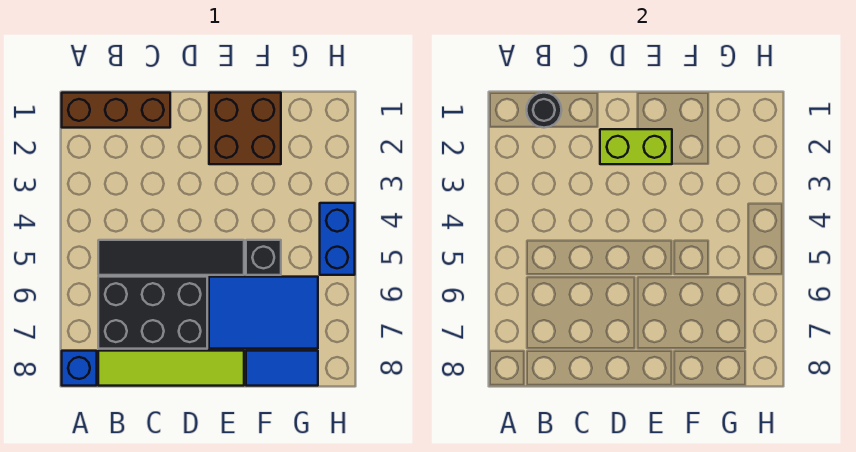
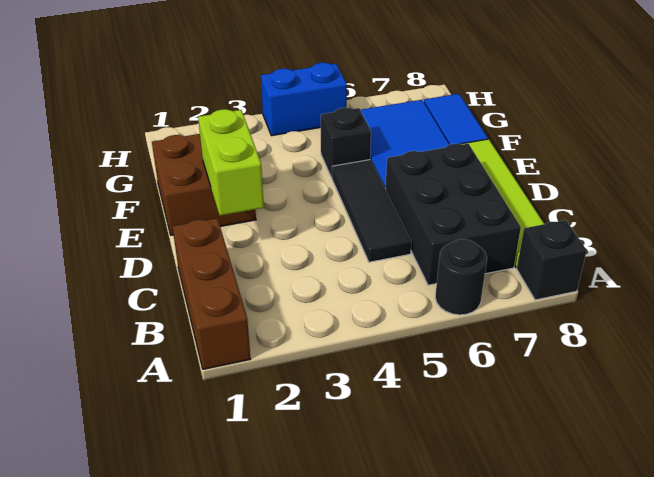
blue 1x1 brick [62,351,97,386] -> black 1x1 brick [517,220,587,300]
black 1x1 round brick [527,93,561,128] -> black 1x1 round brick moved to [435,239,487,315]
black 1x4 tile [98,240,244,275] -> black 1x3 tile [332,160,411,262]

